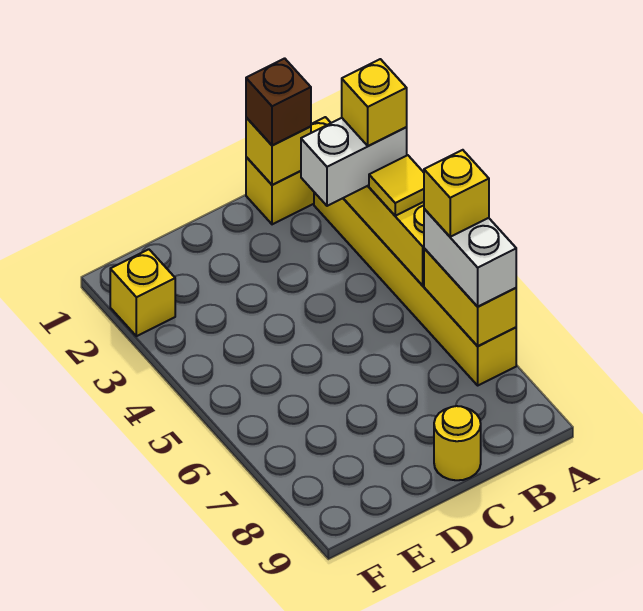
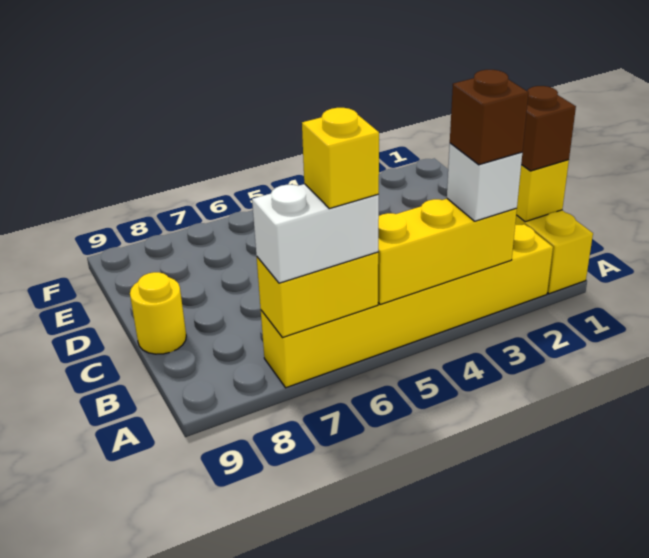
white 1x2 brick [301,118,407,206] -> white 1x1 brick [447,143,522,221]
yellow 1x1 brick [342,59,407,146] -> brown 1x1 brick [450,70,528,165]
yellow 1x1 tile [369,155,424,216] -> none
yellow 1x1 brick [110,249,175,336] -> none

